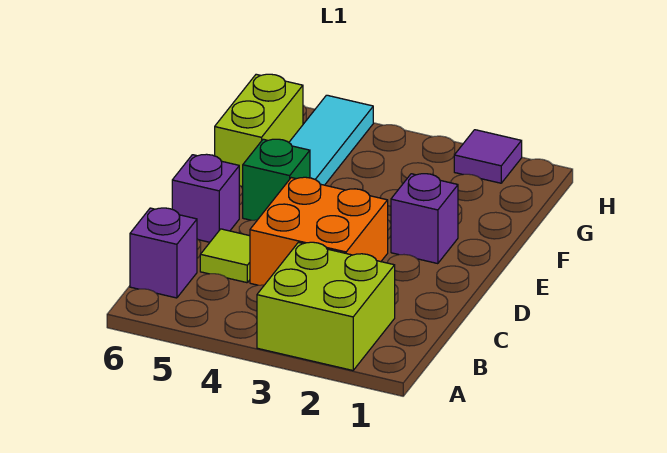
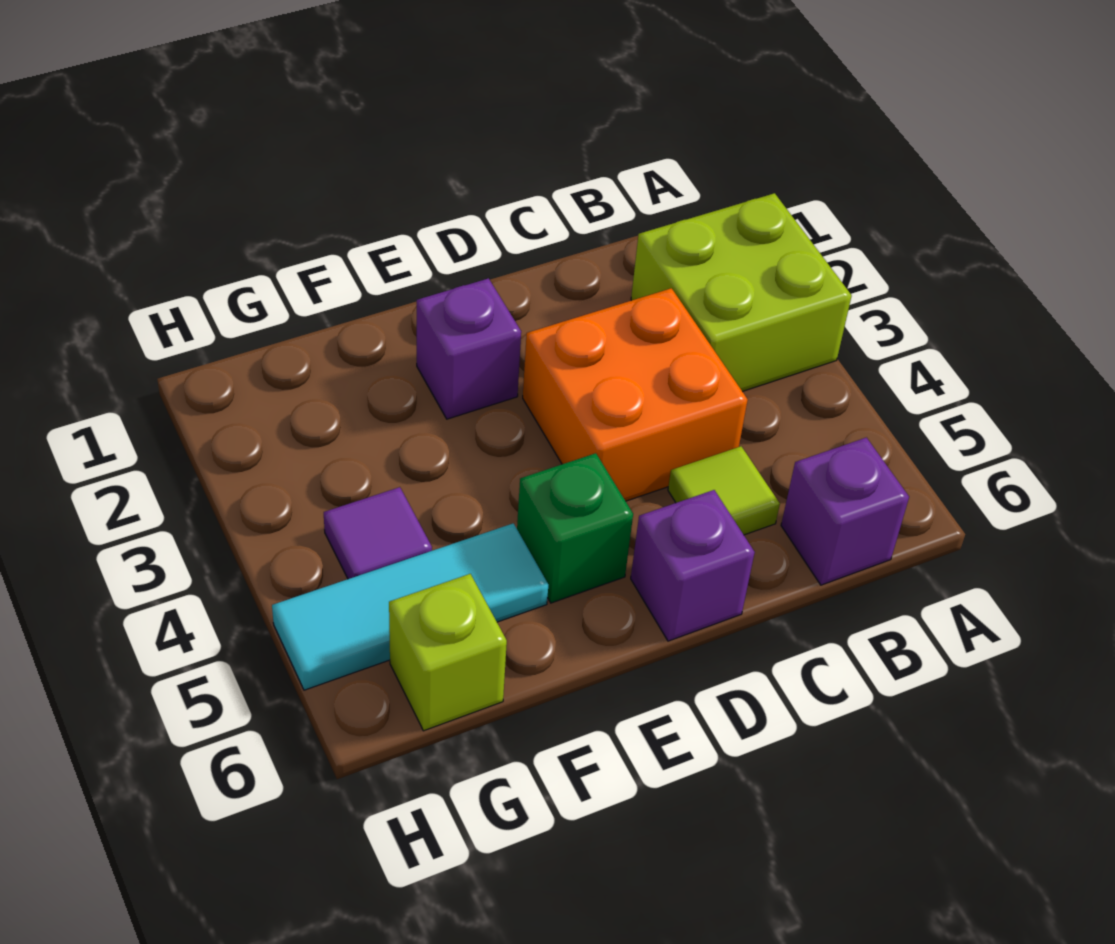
lime 1x2 brick [215,74,303,187] -> lime 1x1 brick [389,574,507,731]
purple 1x1 tile [454,130,522,183] -> purple 1x1 tile moved to [324,487,432,579]

